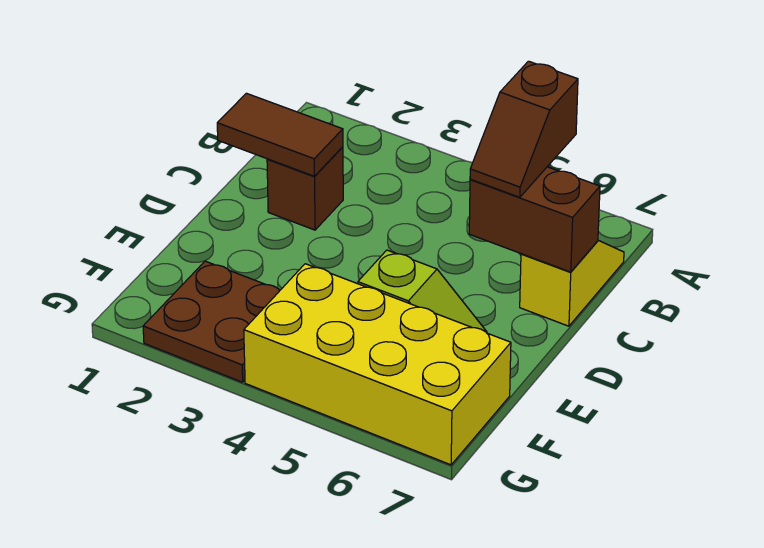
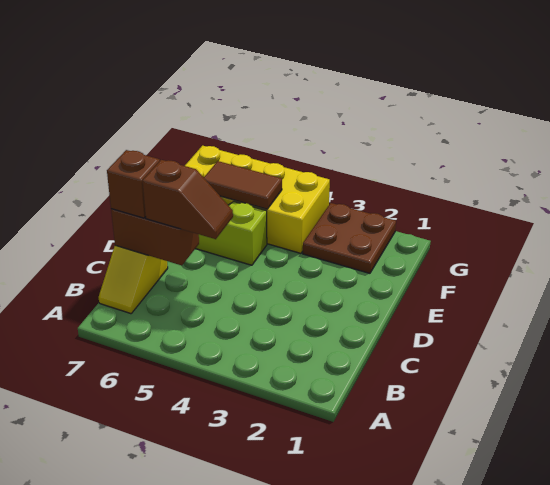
brown 1x2 slope [470,61,578,197] -> brown 1x2 slope turned to [143,160,233,239]
brown 1x2 tile [217,93,343,176] -> brown 1x2 tile moved to [204,161,282,209]
brown 1x1 brick [267,147,343,230] -> brown 1x1 brick moved to [107,150,160,218]

